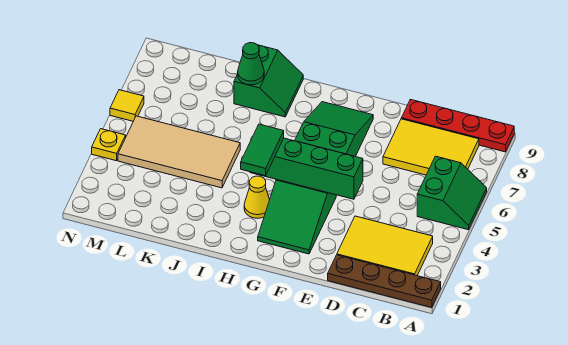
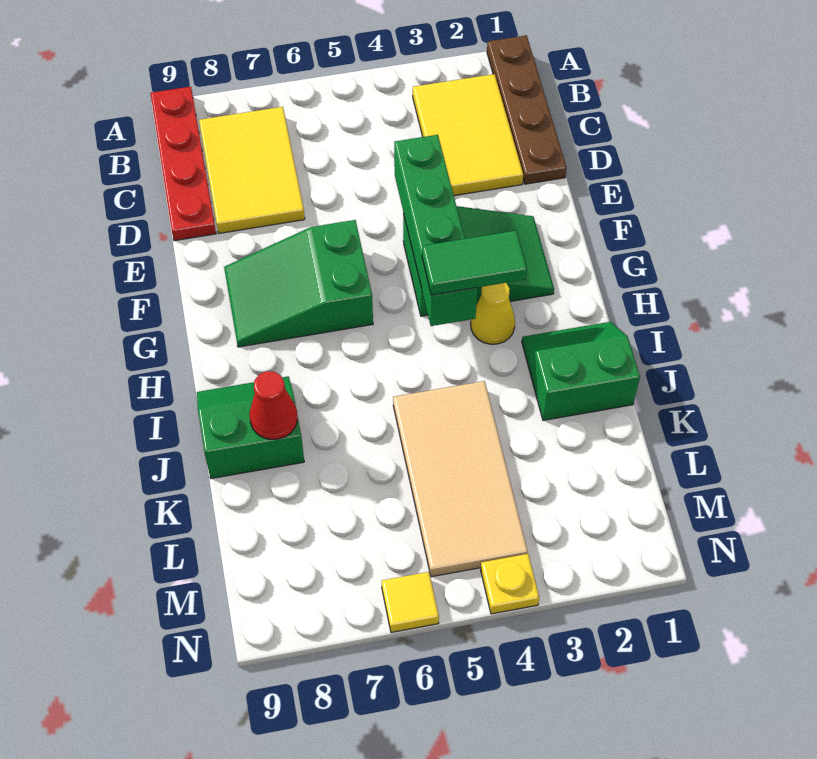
green 2x2 slope [417,156,487,230] -> green 2x2 slope moved to [522,322,640,420]
green 1x1 cone [238,43,264,85] -> red 1x1 cone [250,371,297,439]

